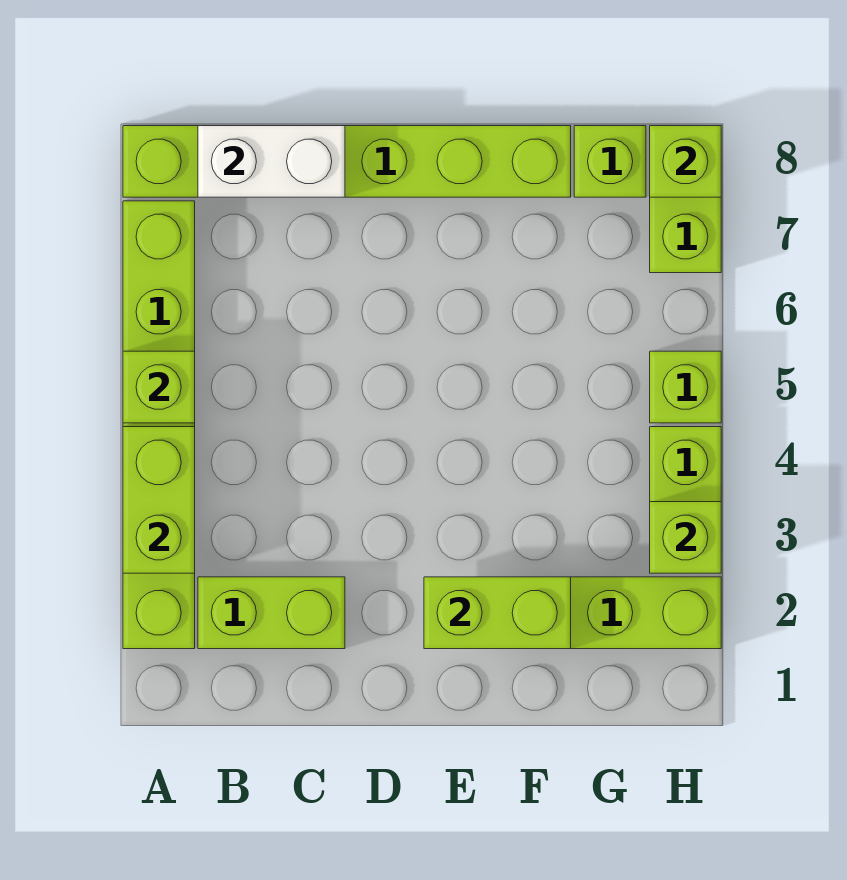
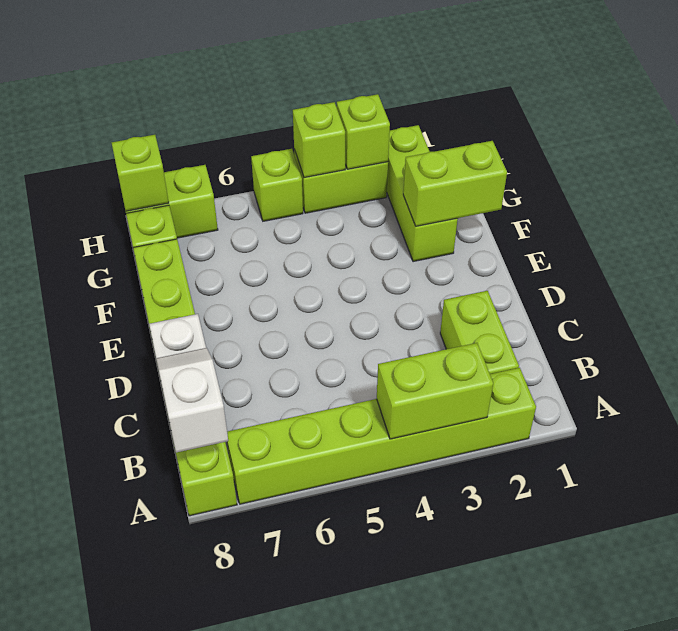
lime 1x1 brick [123,351,195,423] -> lime 1x1 brick moved to [293,102,345,178]
none -> white 1x2 slope [156,348,228,452]
lime 1x2 brick [424,577,571,649] -> lime 1x2 brick turned to [403,141,507,226]

